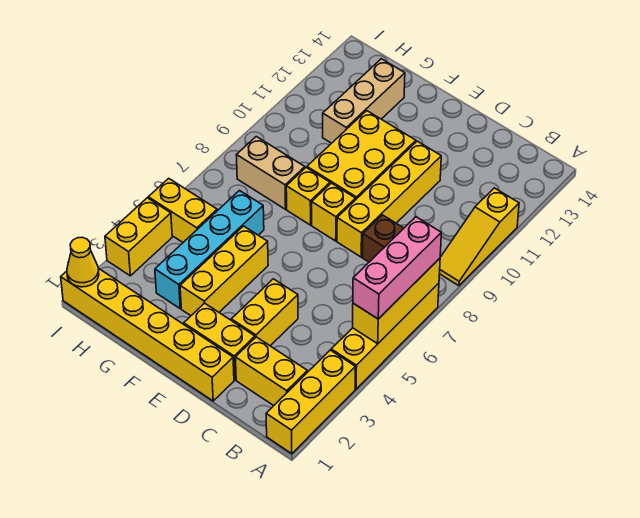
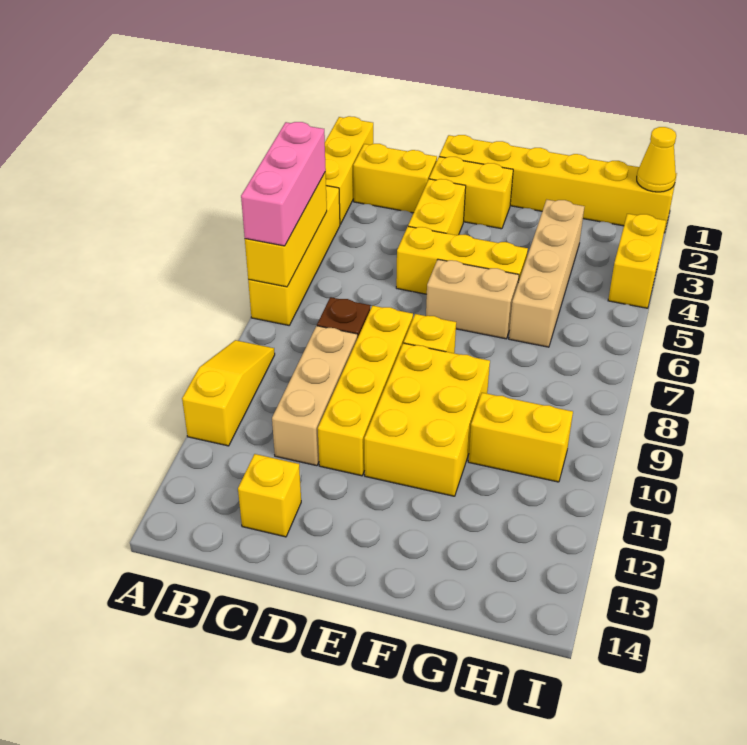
yellow 1x3 brick [180,226,268,316] -> yellow 1x3 brick turned to [396,226,528,294]
yellow 1x1 brick [286,168,330,225] -> yellow 1x1 brick moved to [238,454,301,537]
cyan 1x4 brick [155,191,264,308] -> tan 1x4 brick [509,200,584,347]
tan 1x2 brick [237,137,305,209] -> tan 1x2 brick moved to [426,259,519,339]
tan 1x3 brick [323,59,405,143] -> tan 1x3 brick moved to [272,326,357,466]
yellow 1x2 brick [148,178,217,242] -> yellow 1x2 brick moved to [468,393,573,482]

